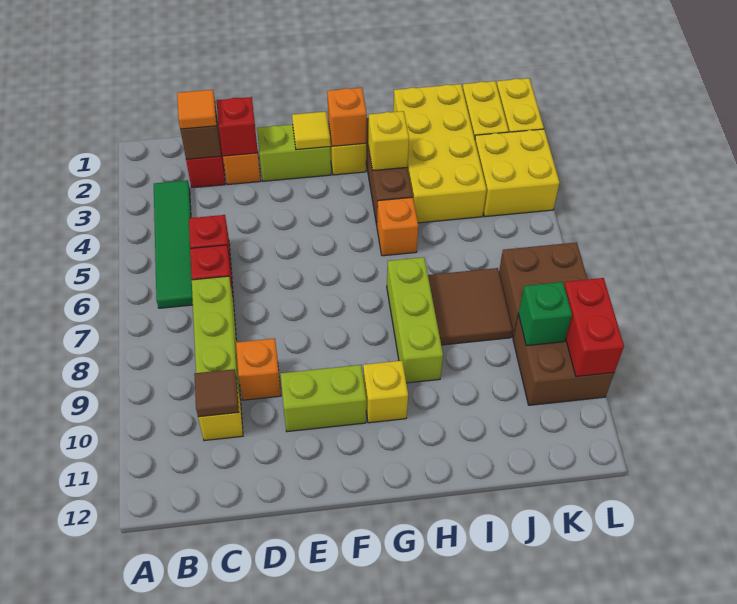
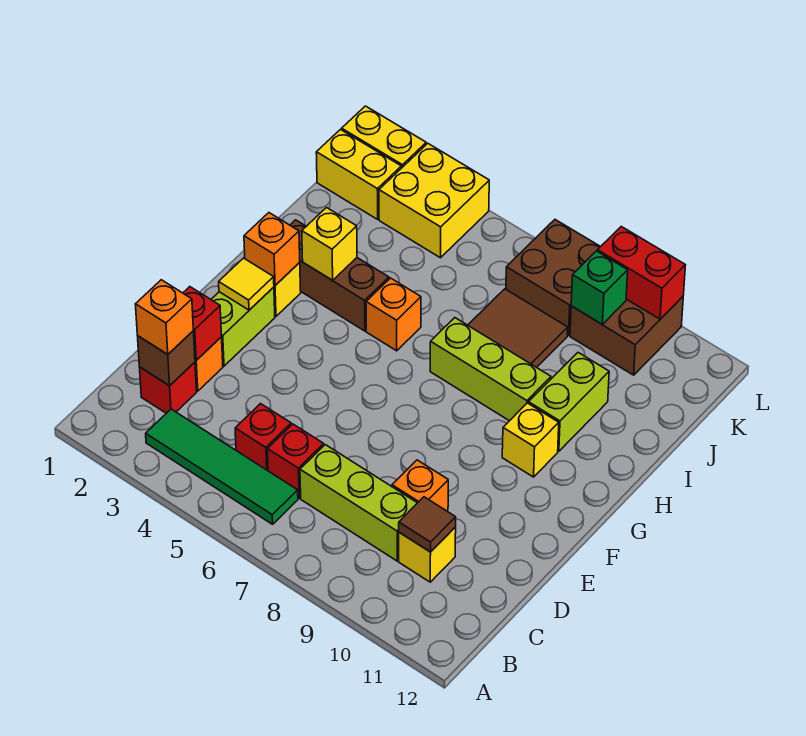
orange 1x1 tile [177,90,216,129] -> orange 1x1 brick [135,280,193,354]
lime 1x2 brick [280,365,366,432] -> lime 1x2 brick moved to [529,353,609,451]
yellow 2x4 brick [393,84,487,223] -> none

